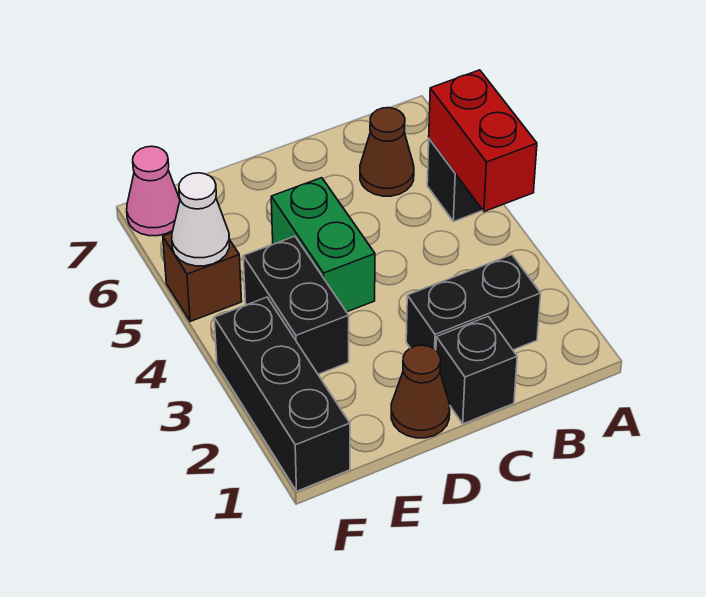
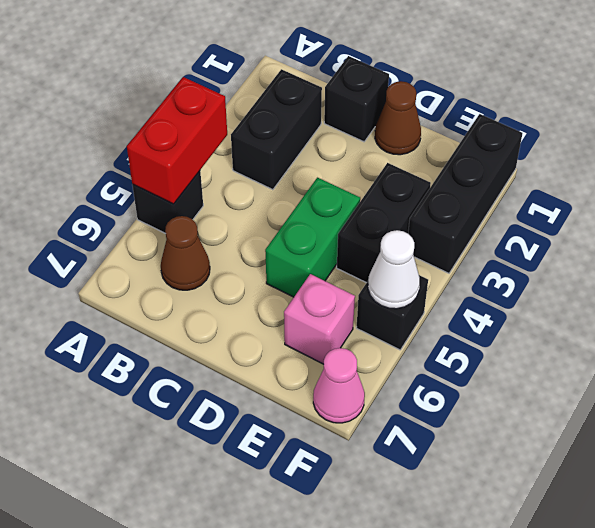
black 1x2 brick [406,255,541,350] -> black 1x2 brick turned to [231,69,322,190]
none -> pink 1x1 brick [284,274,355,364]
brown 1x1 brick [163,233,242,322] -> black 1x1 brick [357,275,428,350]

